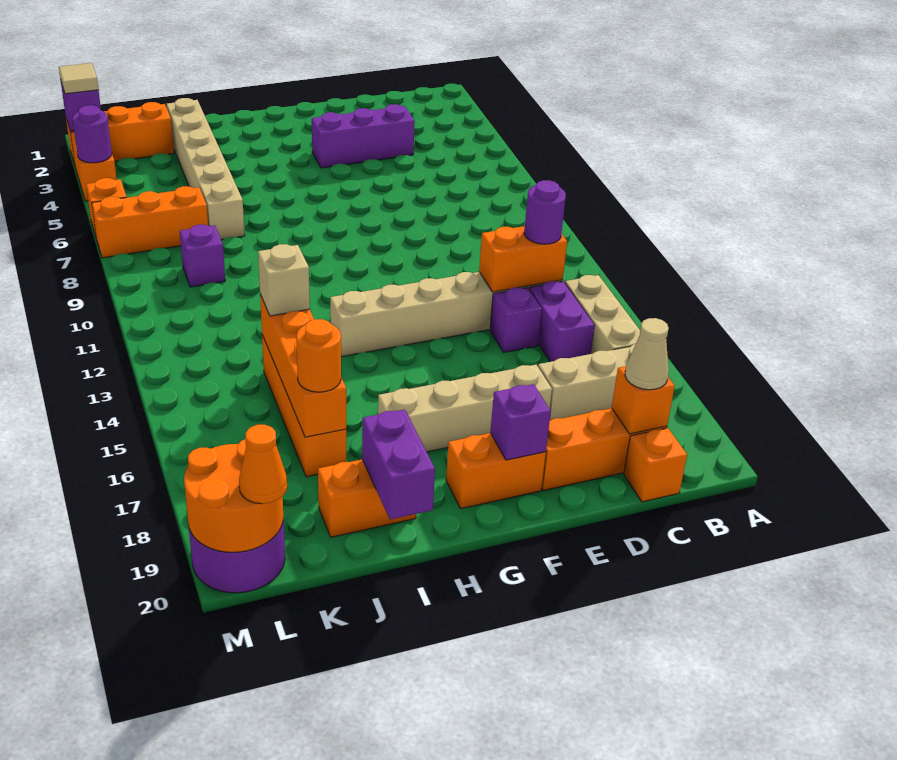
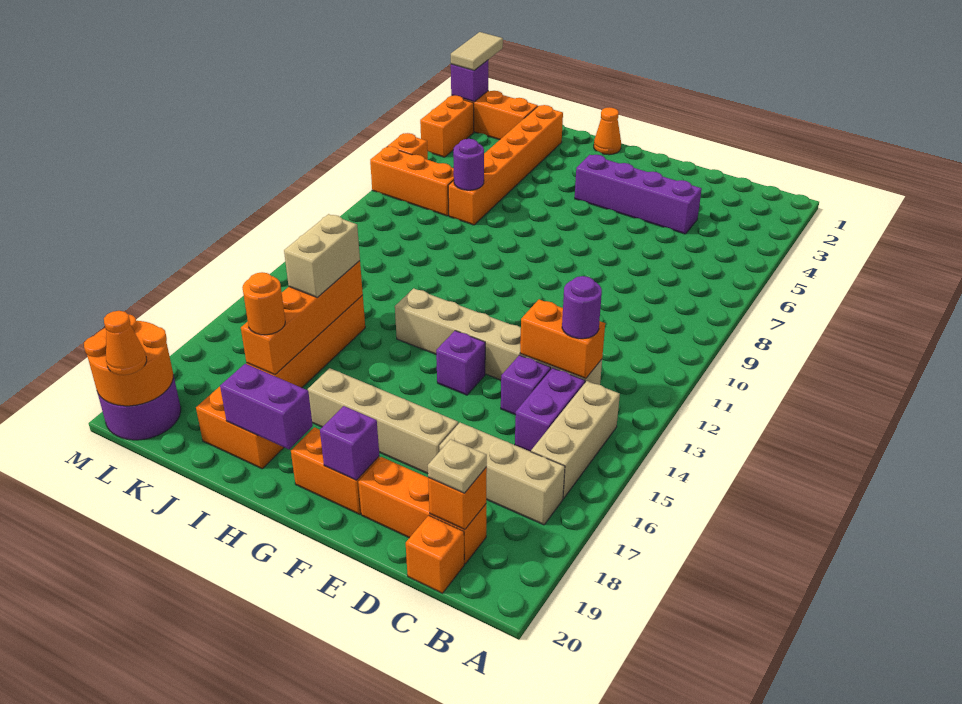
tan 1x1 cone [625,318,669,390] -> tan 1x1 plate [428,439,487,493]
purple 1x3 brick [312,104,415,168] -> purple 1x4 brick [575,155,702,234]
none -> orange 1x1 cone [594,107,621,155]
purple 1x2 brick [362,409,435,519] -> purple 1x2 brick turned to [220,364,313,449]
tan 1x6 brick [166,98,245,240] -> orange 1x6 brick [448,105,563,225]
tan 1x1 brick [258,244,310,316] -> tan 1x2 brick [284,214,360,298]
purple 1x1 brick [180,225,225,287] -> purple 1x1 brick moved to [436,331,485,395]
tan 1x1 tile [59,63,98,94] -> tan 1x2 tile [451,32,503,70]
purple 1x1 round brick [73,105,112,163] -> purple 1x1 round brick moved to [453,139,484,190]

